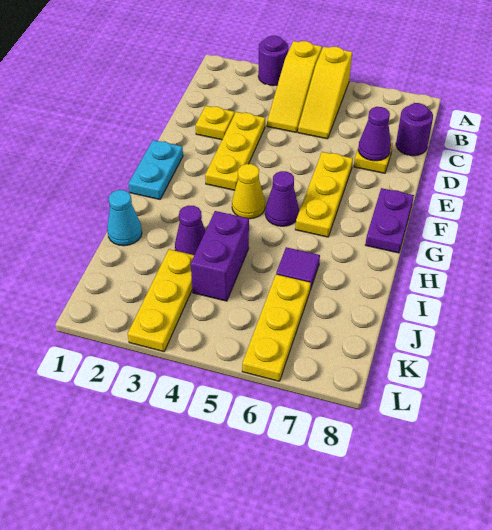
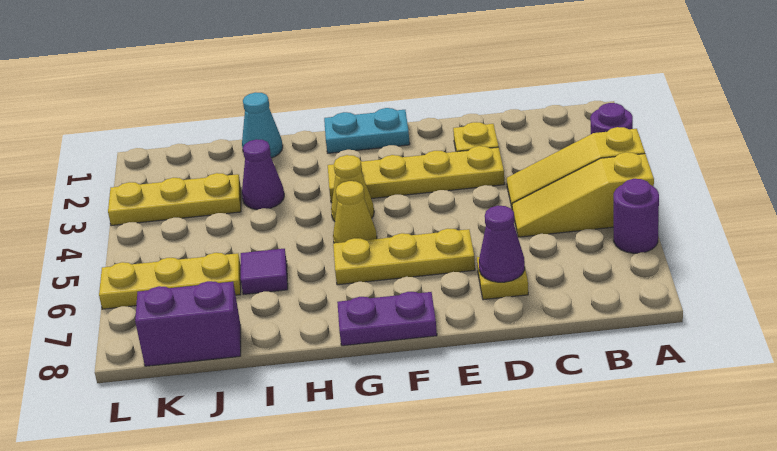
purple 1x1 round brick [396,103,433,156] -> purple 1x1 round brick moved to [614,179,659,253]
yellow 1x3 plate [205,112,265,190] -> yellow 1x4 plate [328,146,504,203]
purple 1x1 cone [265,171,299,226] -> yellow 1x1 cone [333,181,377,243]
purple 1x2 brick [191,211,249,301] -> purple 1x2 brick moved to [135,281,241,366]

